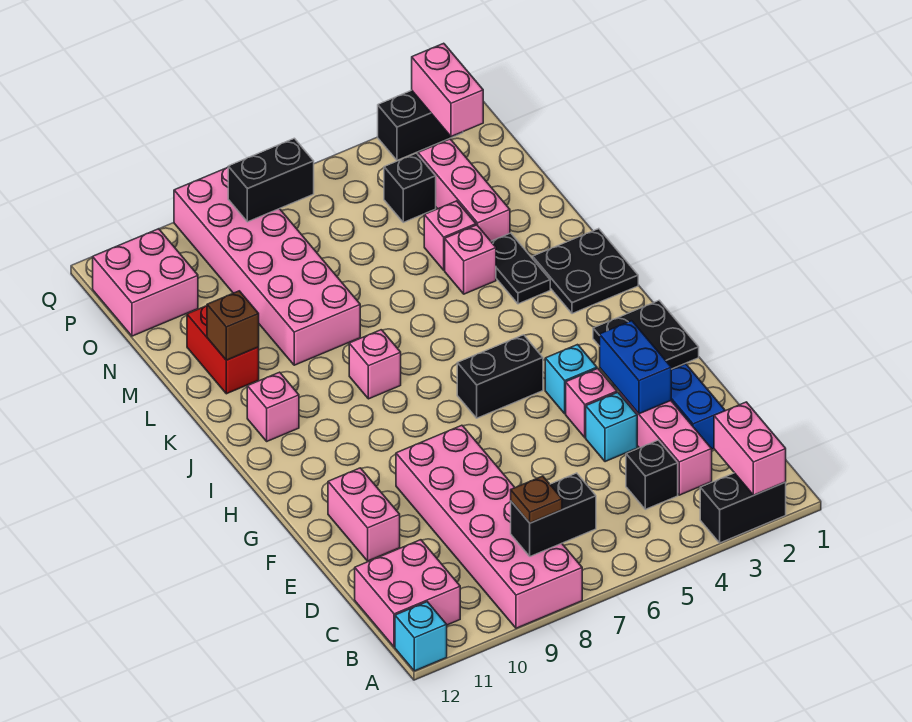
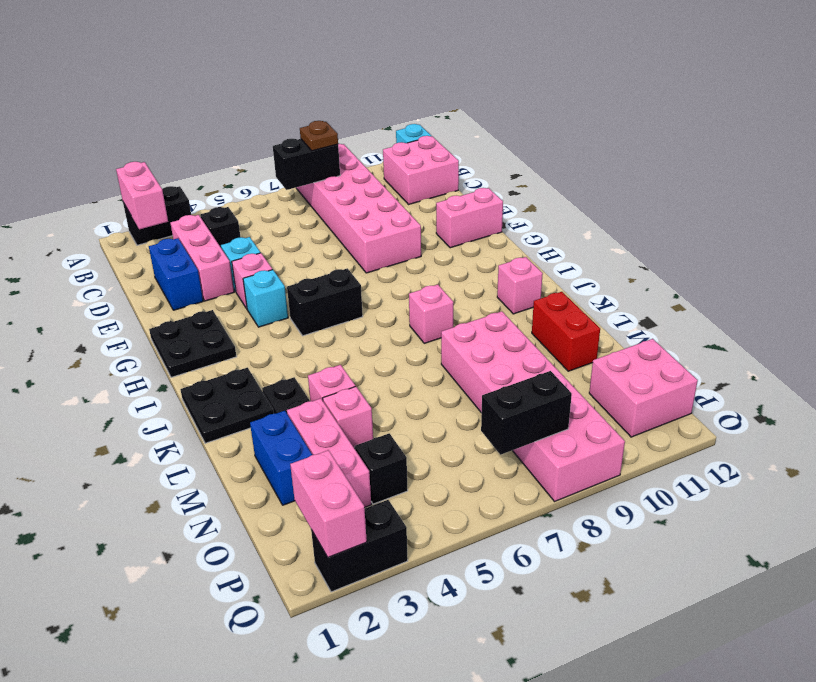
blue 1x2 brick [600,321,671,414] -> blue 1x2 brick moved to [250,411,312,505]
pink 1x2 brick [328,468,400,561] -> pink 1x2 brick turned to [436,188,503,248]
brown 1x1 brick [207,291,259,360] -> none

